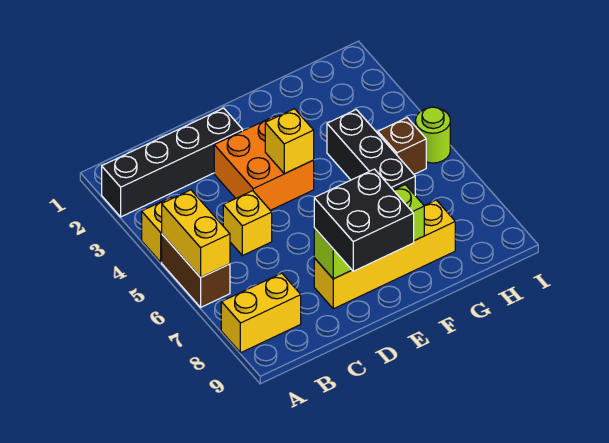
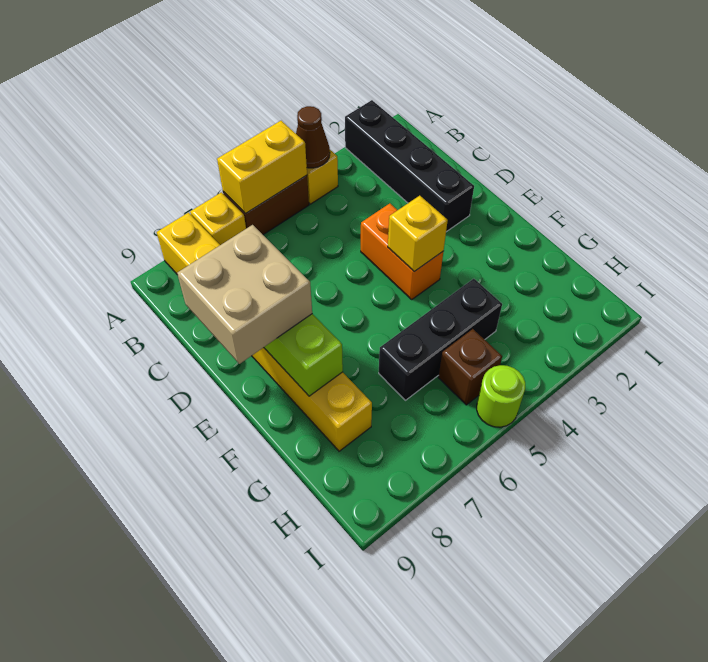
none -> brown 1x1 cone [296,106,330,168]
yellow 1x1 brick [223,191,272,256] -> yellow 1x1 brick moved to [190,192,246,245]
orange 2x2 brick [214,116,314,210] -> orange 1x2 brick [361,203,443,299]
black 2x2 brick [314,169,414,271] -> tan 2x2 brick [177,225,312,364]

